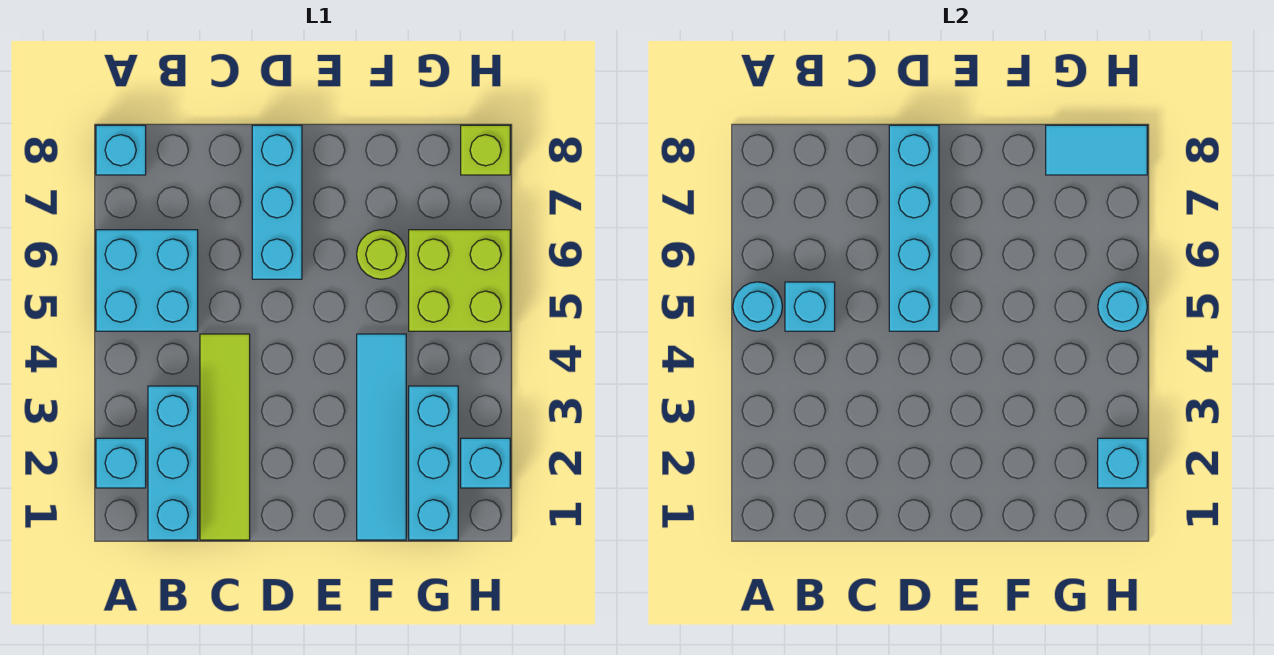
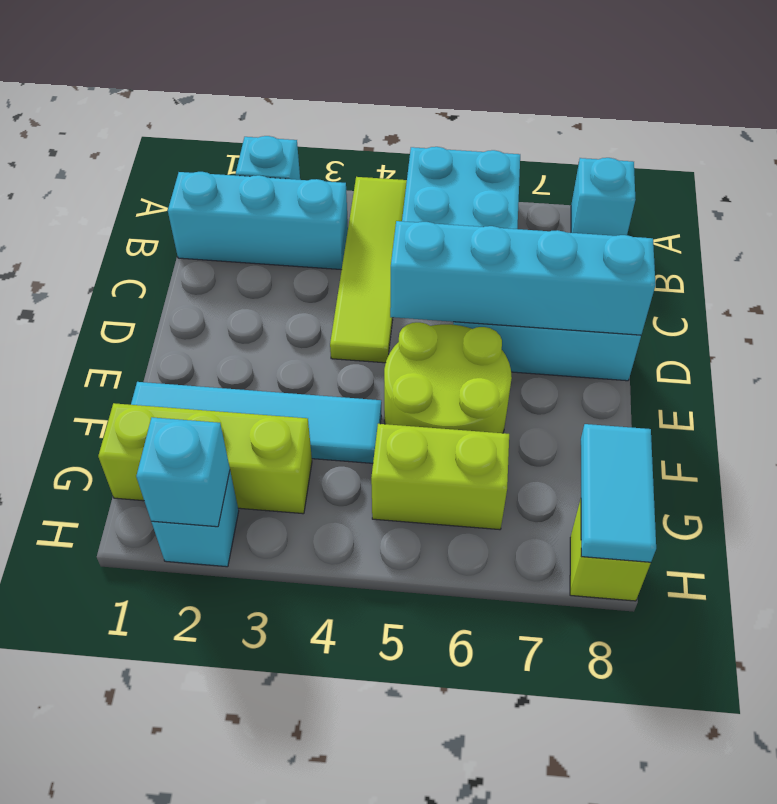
cyan 1x1 round brick [733,282,782,331] -> none
cyan 1x1 brick [785,282,835,331] -> none
lime 1x4 tile [200,334,250,540] -> lime 1x4 tile turned to [330,177,407,363]
lime 1x1 round brick [357,230,406,279] -> lime 2x2 round brick [384,322,512,433]
cyan 1x3 brick [409,386,458,540] -> lime 1x3 brick [98,403,312,514]
lime 2x2 brick [409,230,510,331] -> lime 1x2 brick [371,424,509,530]
cyan 1x1 round brick [1098,282,1147,331] -> none

